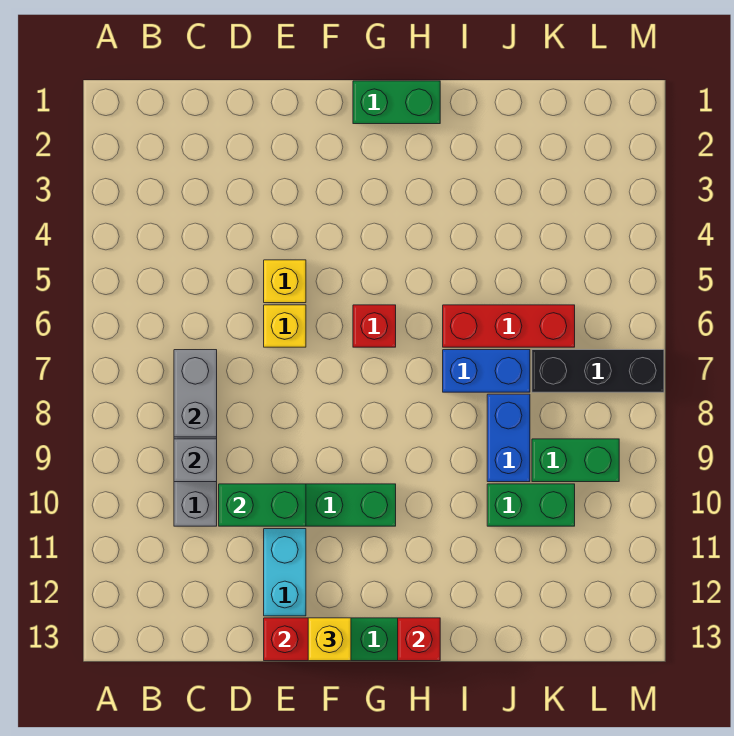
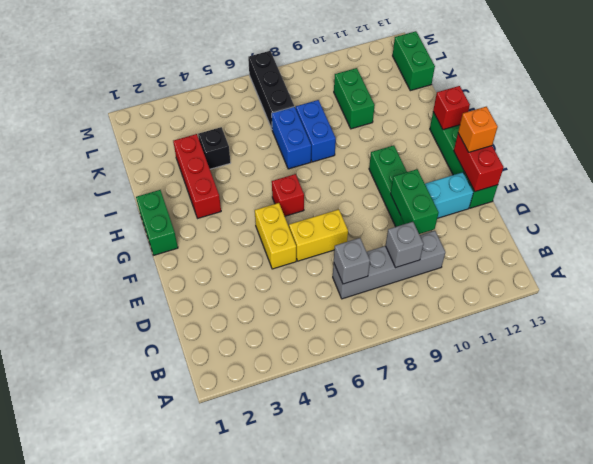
grey 1x2 brick [174,350,217,437] -> grey 1x1 brick [334,238,370,284]
yellow 1x1 brick [264,260,306,303] -> yellow 1x2 brick [255,203,296,269]
yellow 1x1 brick [264,305,306,347] -> yellow 1x2 brick [289,209,348,261]
yellow 1x1 brick [308,618,351,661] -> orange 1x1 brick [458,107,498,152]
red 1x3 brick [443,305,575,347] -> red 1x3 brick moved to [173,134,221,218]
none -> black 1x1 brick [198,127,231,169]
blue 1x2 brick [487,394,530,482] -> blue 1x2 brick turned to [296,100,336,162]
green 1x2 brick [532,439,619,482] -> green 1x2 brick moved to [393,31,435,91]

